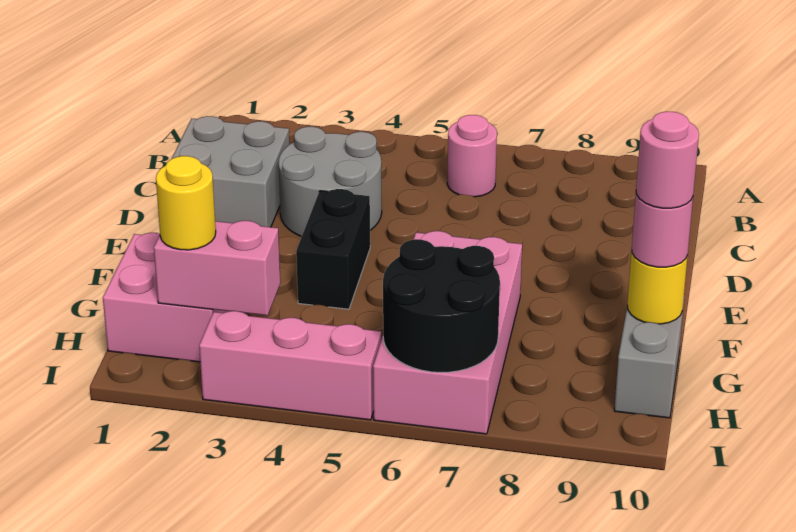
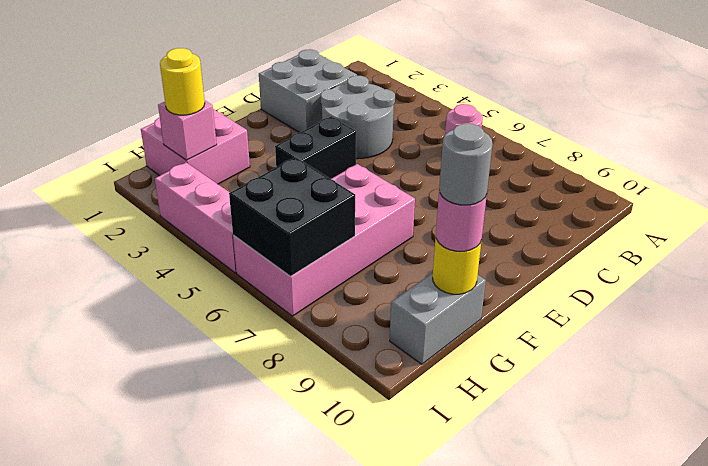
pink 1x1 round brick [636,111,699,208] -> grey 1x1 round brick [439,124,493,205]
pink 1x2 brick [154,221,280,316] -> pink 1x1 brick [158,100,217,160]
black 2x2 round brick [383,239,500,372] -> black 2x2 brick [229,157,355,277]

